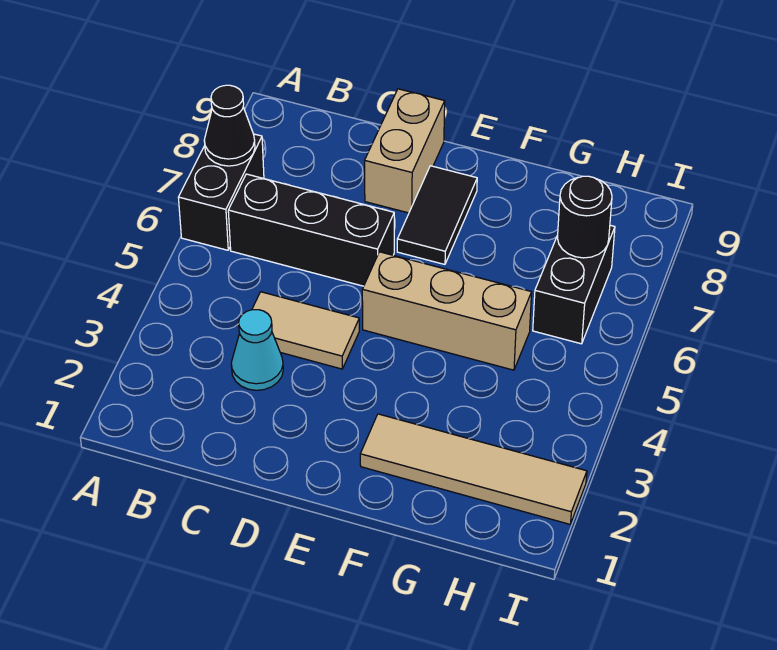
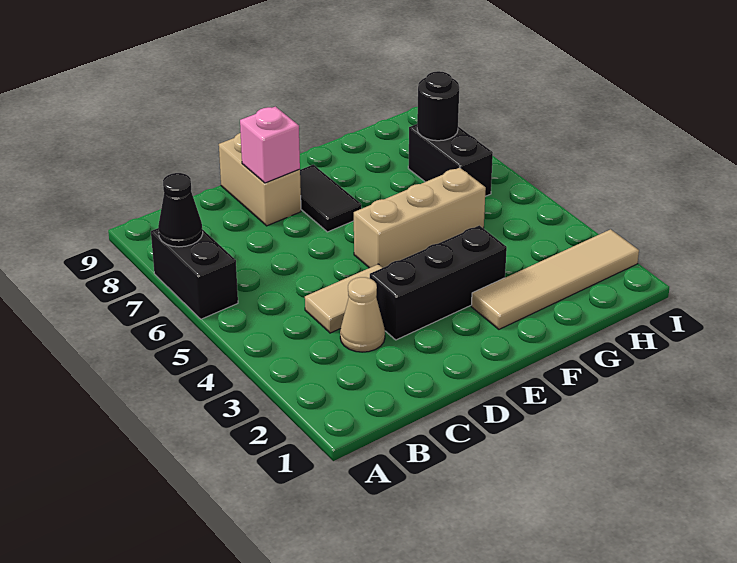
black 1x3 brick [228,174,394,286] -> black 1x3 brick moved to [370,225,507,340]
cyan 1x1 cone [231,310,283,390] -> tan 1x1 cone [340,277,385,352]
none -> pink 1x1 brick [240,107,300,183]

